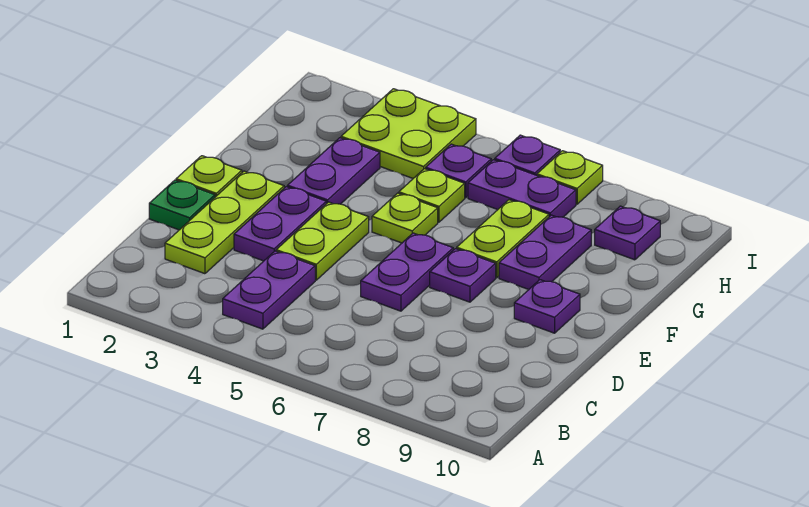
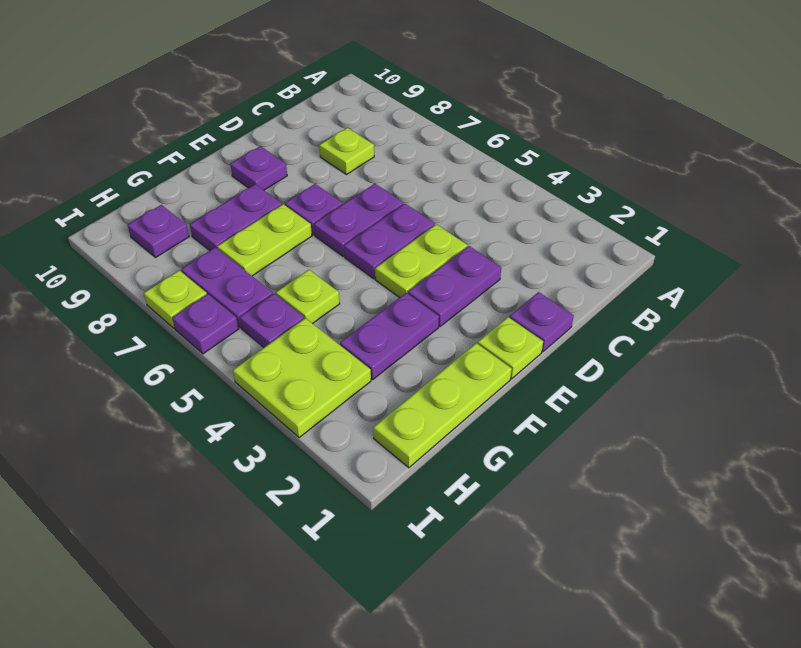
purple 1x2 plate [223,251,315,329] -> purple 1x2 plate moved to [344,204,435,279]
lime 1x3 plate [165,171,284,274] -> lime 1x3 plate moved to [373,343,512,468]
green 1x1 plate [149,180,215,230] -> purple 1x1 plate [509,292,574,352]
lime 1x1 plate [372,193,438,243] -> lime 1x1 plate moved to [319,128,374,174]

